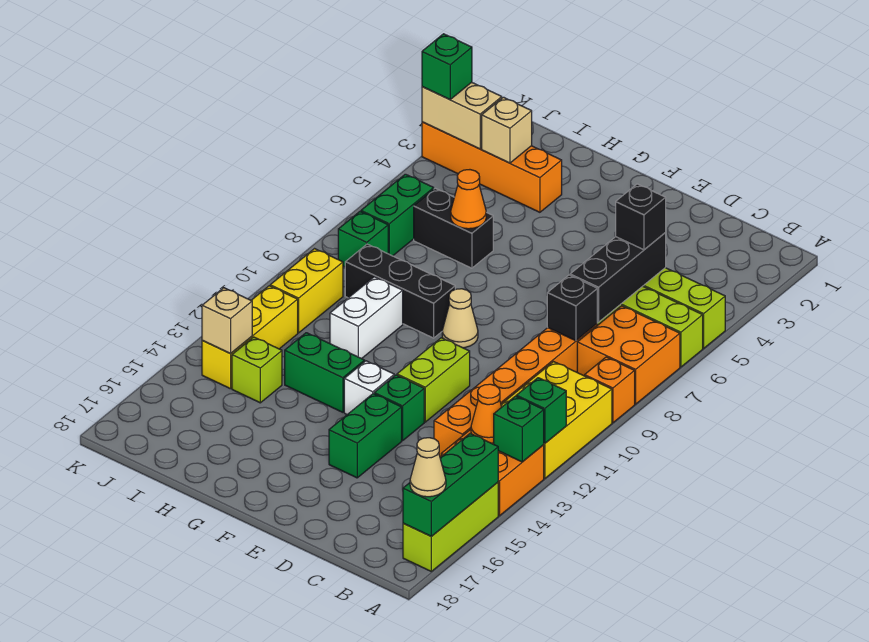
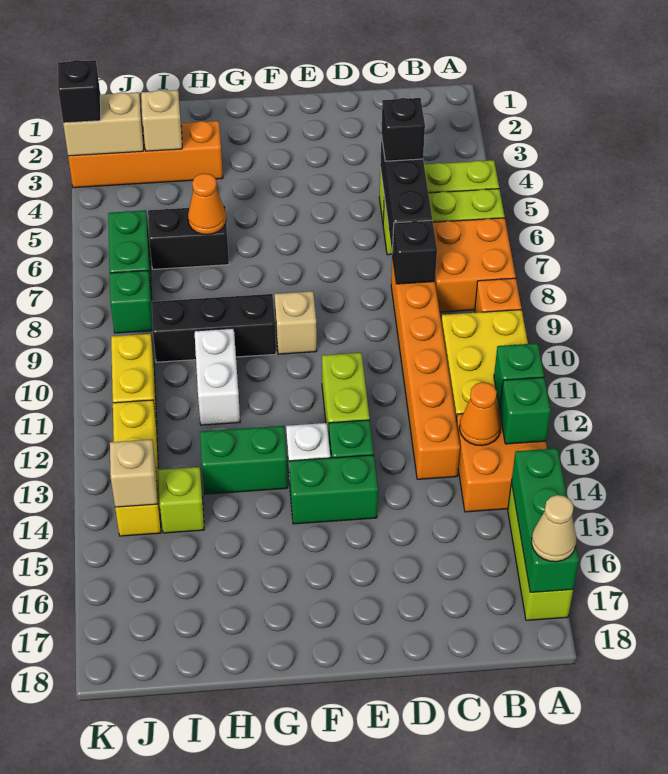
green 1x2 brick [329,394,402,478] -> green 1x2 brick turned to [289,455,378,524]
tan 1x1 cone [442,289,478,348] -> tan 1x1 brick [275,291,317,354]
green 1x1 brick [422,34,472,100] -> black 1x1 brick [58,60,101,123]

